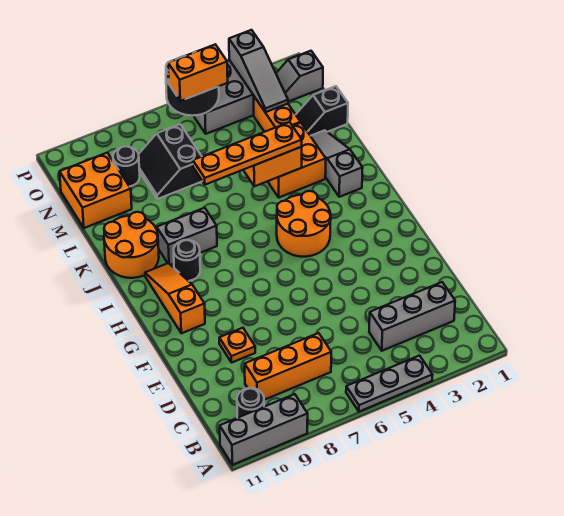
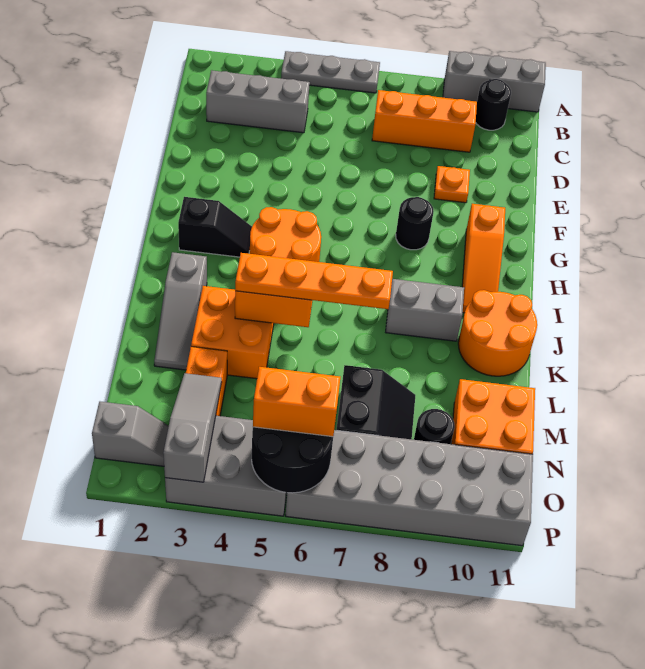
black 1x1 round brick [174,240,200,281] -> black 1x1 round brick moved to [396,197,434,250]
black 1x2 slope [296,86,348,136] -> black 1x2 slope moved to [178,197,252,257]
none -> grey 2x6 brick [286,430,533,546]

